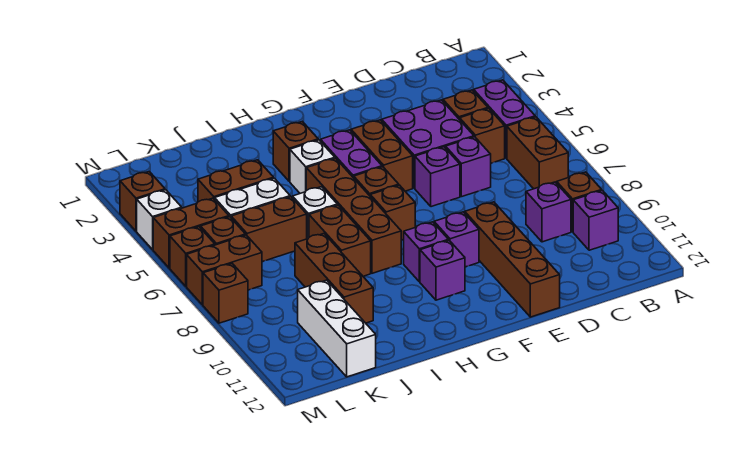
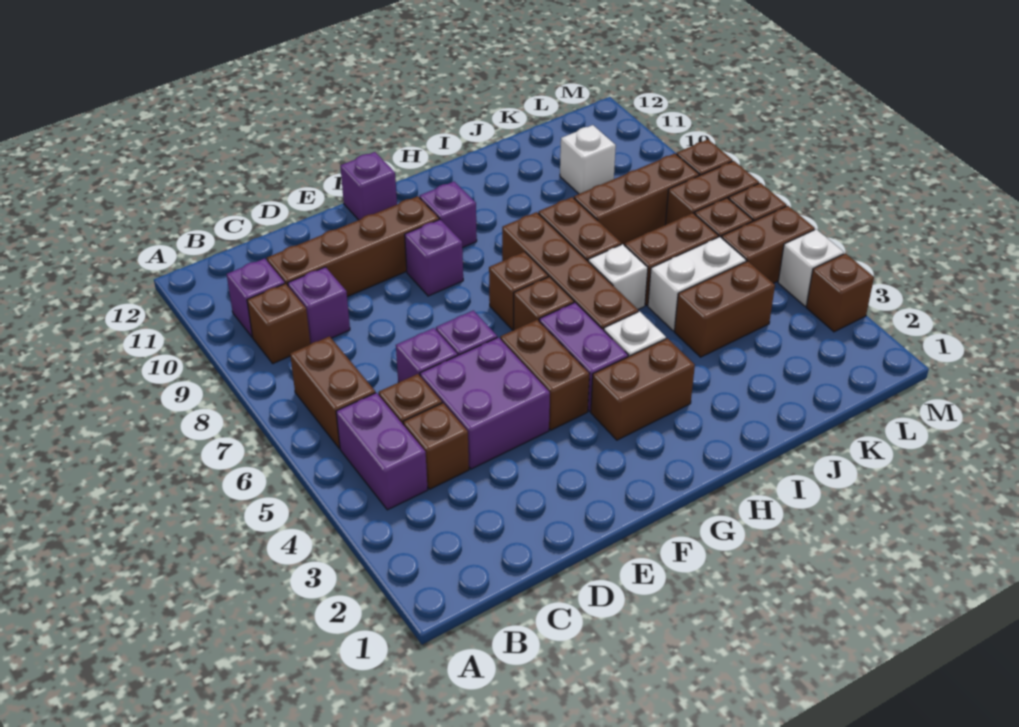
brown 1x4 brick [465,202,560,317] -> brown 1x4 brick turned to [267,196,439,297]
purple 1x1 brick [404,222,449,282] -> purple 1x1 brick moved to [340,152,397,220]
brown 1x1 brick [273,121,318,181] -> brown 1x2 brick [591,338,695,440]
brown 1x3 brick [295,234,373,323] -> brown 1x3 brick turned to [574,154,699,245]
white 1x3 brick [298,280,376,377] -> white 1x1 brick [560,125,616,194]

